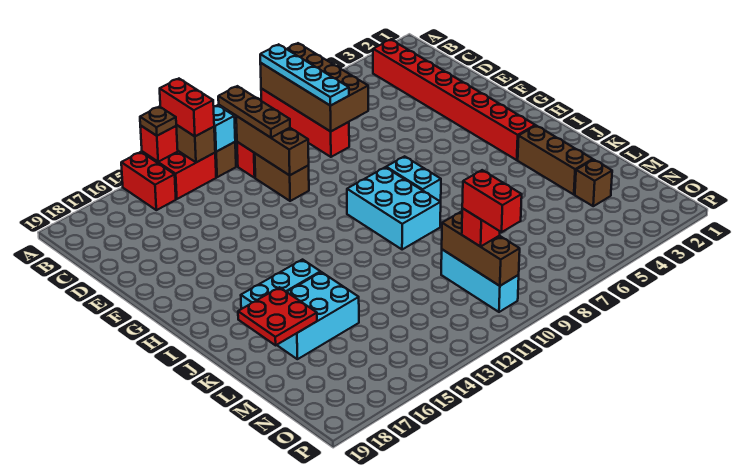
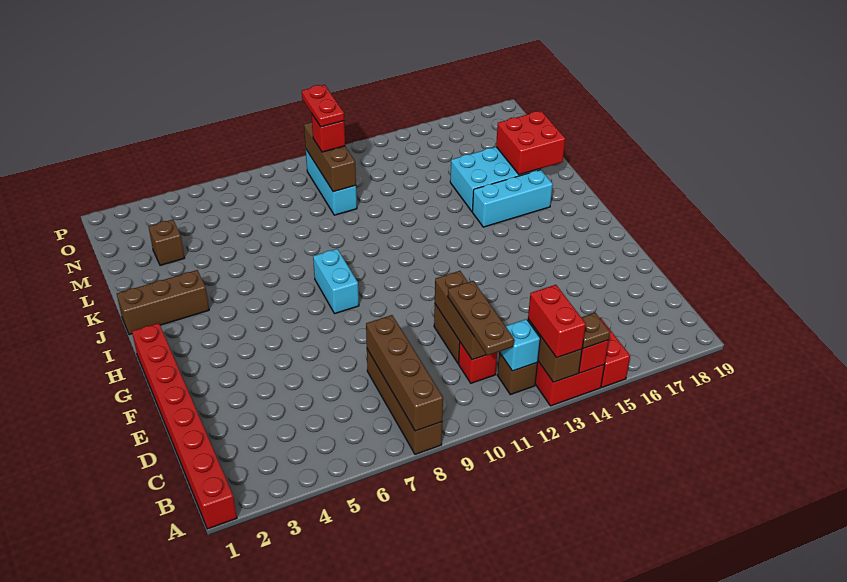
brown 2x4 brick [260,43,368,131] -> brown 1x4 brick [366,315,443,431]
red 1x4 brick [261,88,349,157] -> brown 1x4 brick [367,349,442,454]
cyan 1x4 plate [260,44,349,106] -> none
red 1x8 brick [373,40,535,160] -> red 1x8 brick moved to [132,323,237,529]
cyan 2x3 brick [347,167,441,250] -> none
brown 1x3 brick [518,126,593,195] -> brown 1x3 brick turned to [117,270,209,335]
red 2x2 plate [238,287,317,345] -> red 2x2 brick [496,111,565,175]
red 1x2 brick [462,170,522,232] -> red 1x2 plate [302,85,344,127]

